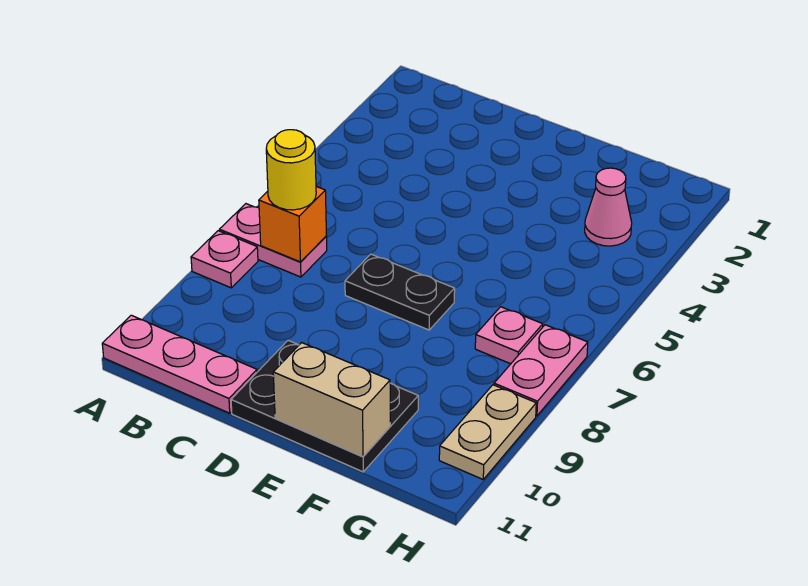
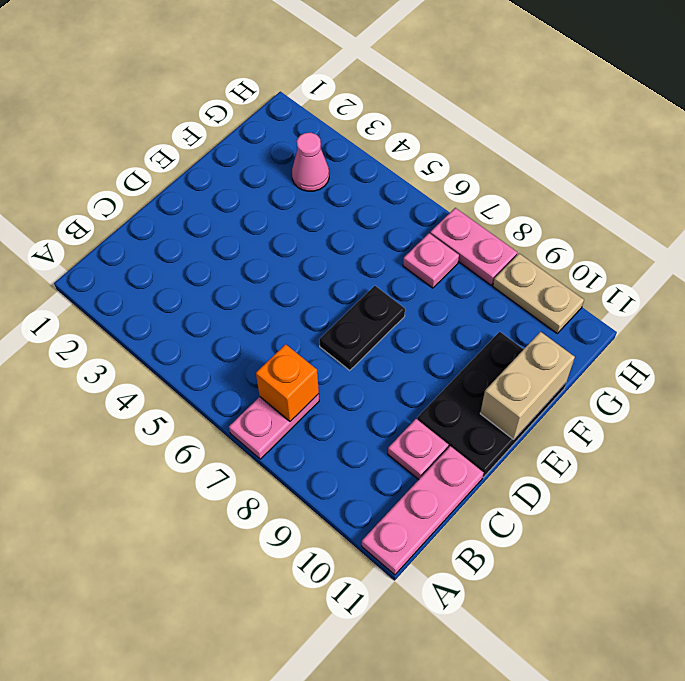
pink 1x1 plate [191,231,258,288] -> pink 1x1 plate moved to [388,419,448,480]
yellow 1x1 round brick [266,130,316,210] -> none

